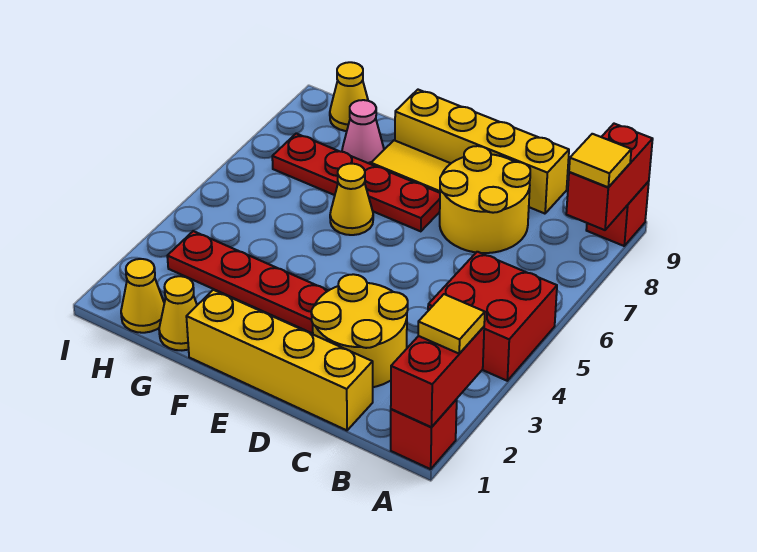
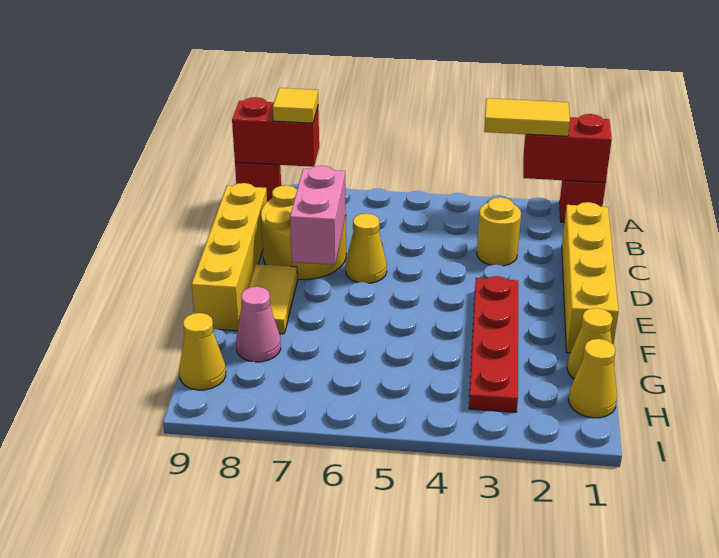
yellow 1x1 tile [418,294,485,354] -> yellow 1x2 tile [484,98,570,136]
red 2x2 brick [428,252,557,381] -> none
yellow 2x2 round brick [311,274,408,387] -> yellow 1x1 round brick [477,197,521,266]
none -> pink 1x2 brick [290,166,346,265]
red 1x4 plate [272,134,440,231] -> none
yellow 1x1 cone [330,164,373,235] -> yellow 1x1 cone moved to [346,214,387,283]

